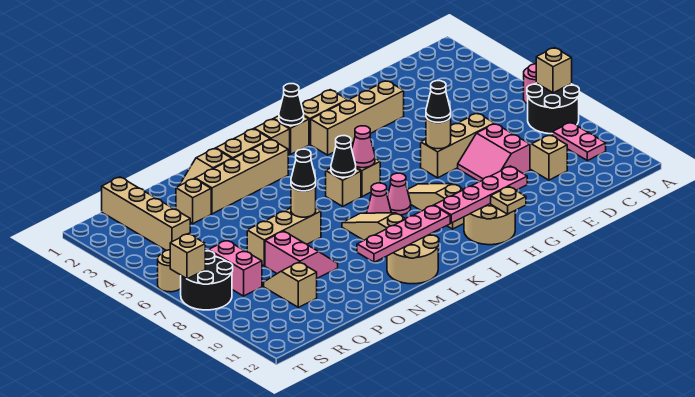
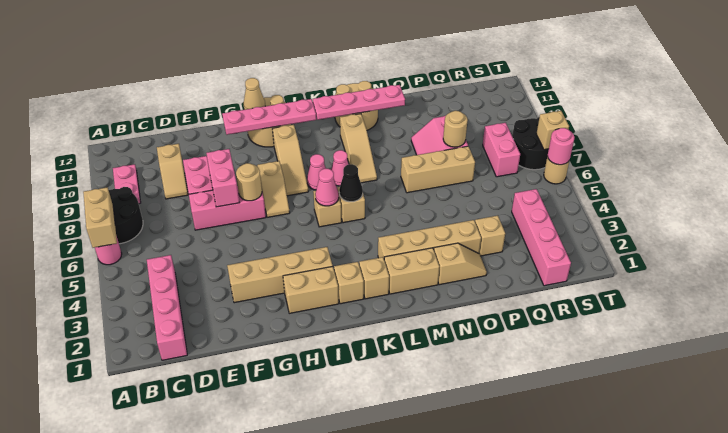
tan 1x1 brick [536,48,572,93] -> tan 1x2 brick [83,187,117,248]
none -> pink 1x4 brick [147,255,187,360]
tan 1x3 brick [421,113,494,178] -> pink 1x3 brick [189,186,266,230]
none -> pink 1x2 brick [206,149,239,207]
black 1x1 cone [426,81,451,122] -> none
tan 1x1 plate [491,187,526,214] -> tan 1x1 cone [244,78,265,110]
black 1x1 cone [279,84,304,125] -> none
tan 1x1 round brick [291,186,316,217] -> tan 1x1 round brick moved to [443,111,468,147]
black 1x1 cone [291,149,316,191] -> none
tan 1x2 slope [264,262,317,307] -> tan 1x2 slope moved to [257,161,290,217]
tan 1x4 brick [102,177,190,251] -> pink 1x4 brick [512,189,571,286]
none -> pink 1x1 round brick [547,128,575,165]

